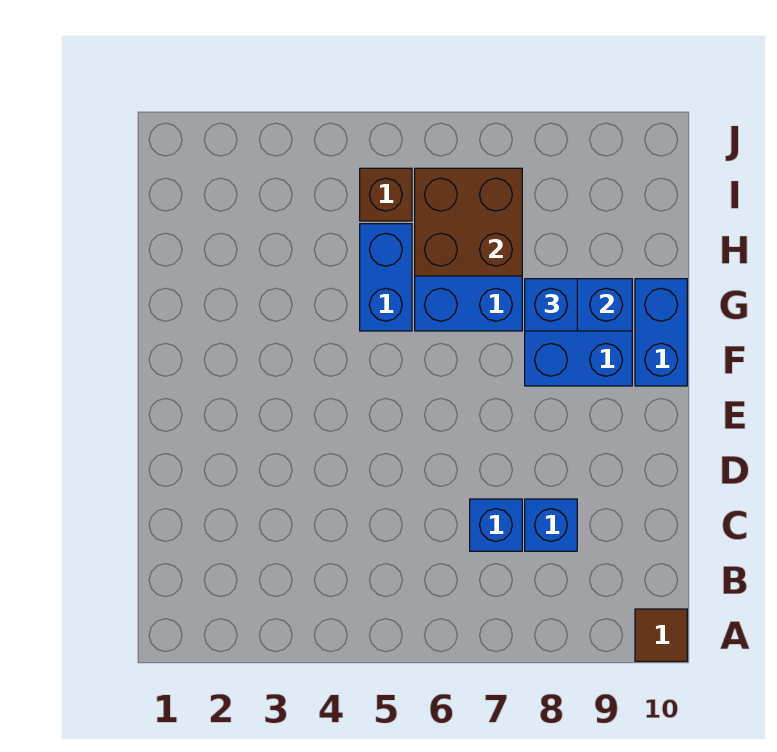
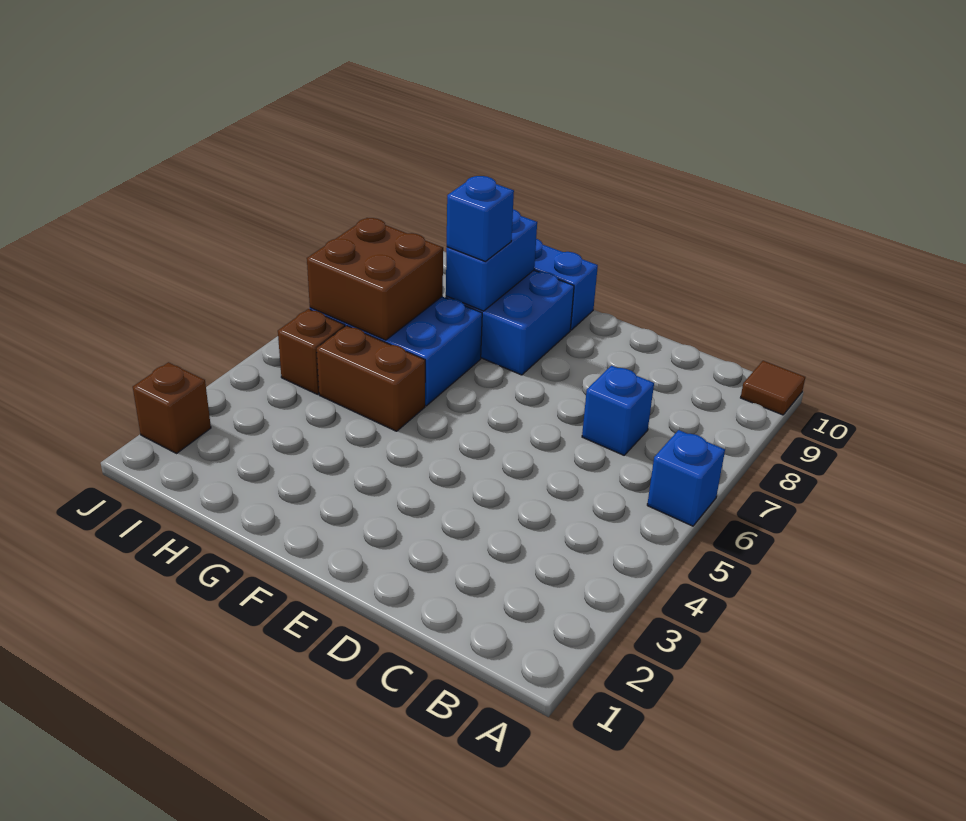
blue 1x1 brick [525,499,577,551] -> blue 1x1 brick moved to [647,430,725,526]
blue 1x2 brick [360,224,412,331] -> brown 1x2 brick [317,326,425,431]
none -> brown 1x1 brick [133,362,211,453]

